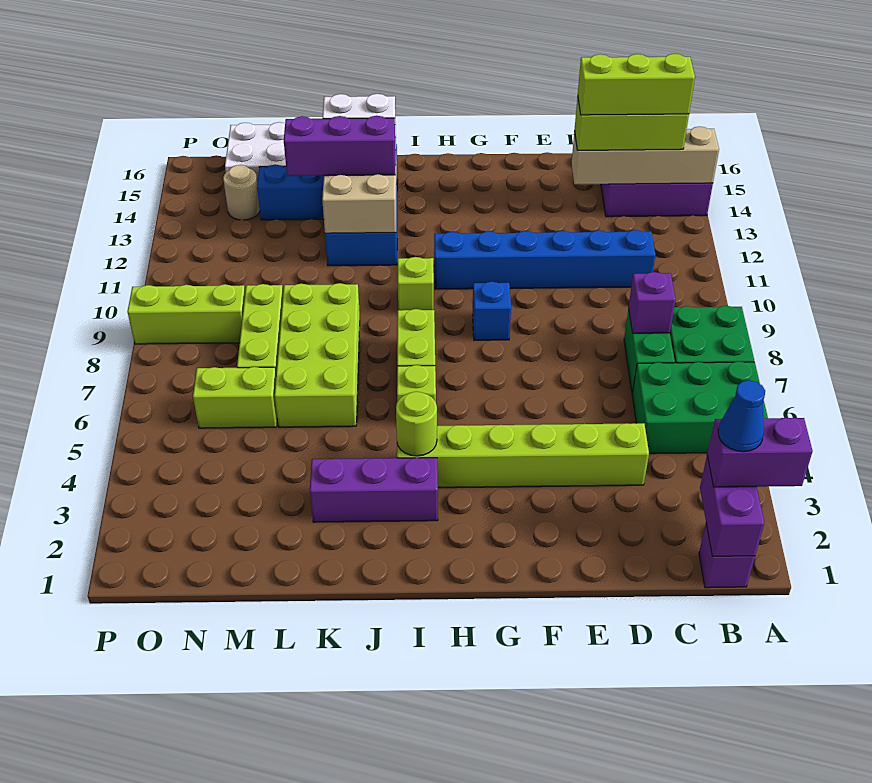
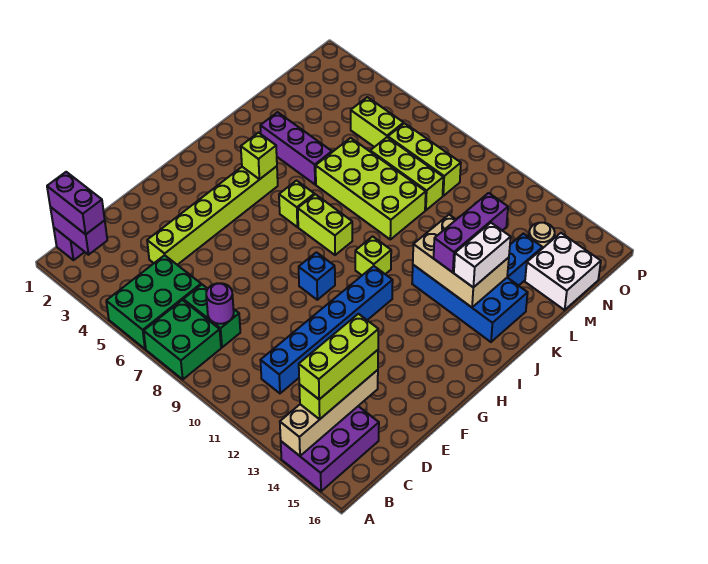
purple 1x2 brick [707,418,813,487] -> purple 1x2 brick turned to [47,172,105,234]
blue 1x1 cone [718,380,765,452] -> none
purple 1x1 brick [629,272,676,333] -> purple 1x1 round brick [206,283,234,324]
purple 1x3 brick [310,458,438,522] -> purple 1x3 brick turned to [260,112,332,184]
lime 1x1 round brick [396,392,437,456] -> lime 1x1 brick [241,133,277,179]
lime 1x2 brick [193,367,277,428] -> lime 1x2 brick turned to [351,97,404,147]
lime 1x3 brick [128,284,245,344] -> lime 1x3 brick turned to [388,123,461,196]

